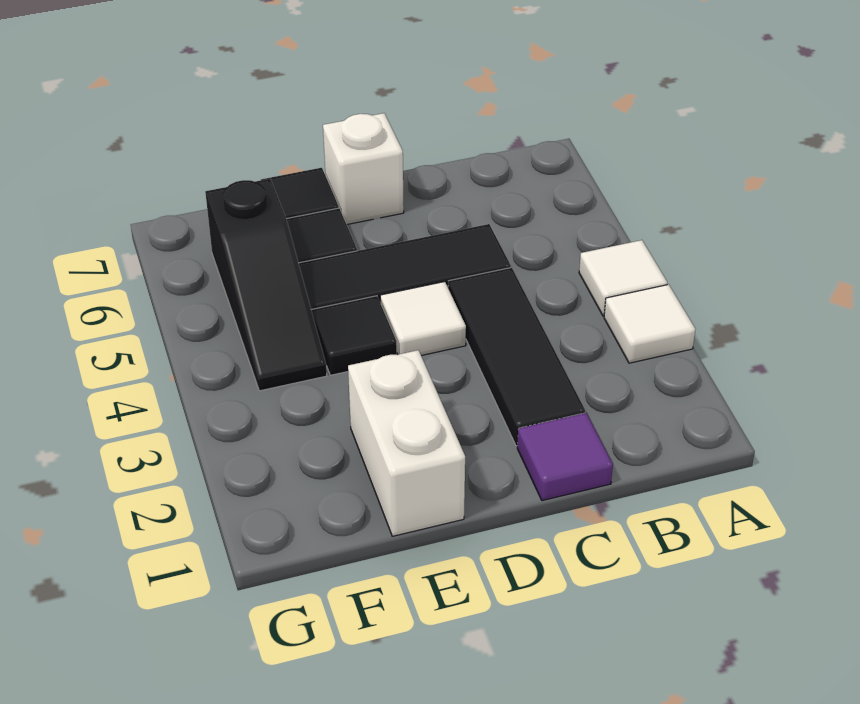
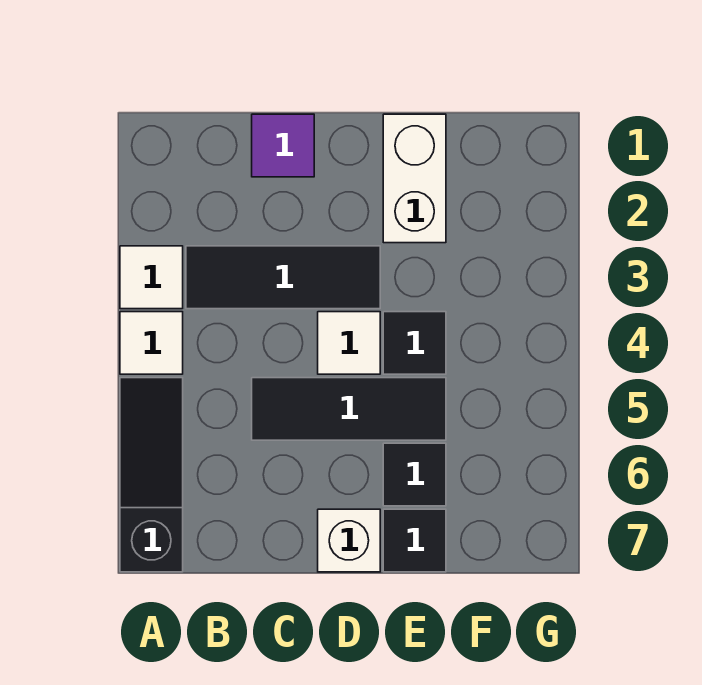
black 1x3 tile [448,268,585,446] -> black 1x3 tile turned to [186,246,380,309]
black 1x3 slope [205,179,327,391] -> black 1x3 slope moved to [120,378,183,572]

